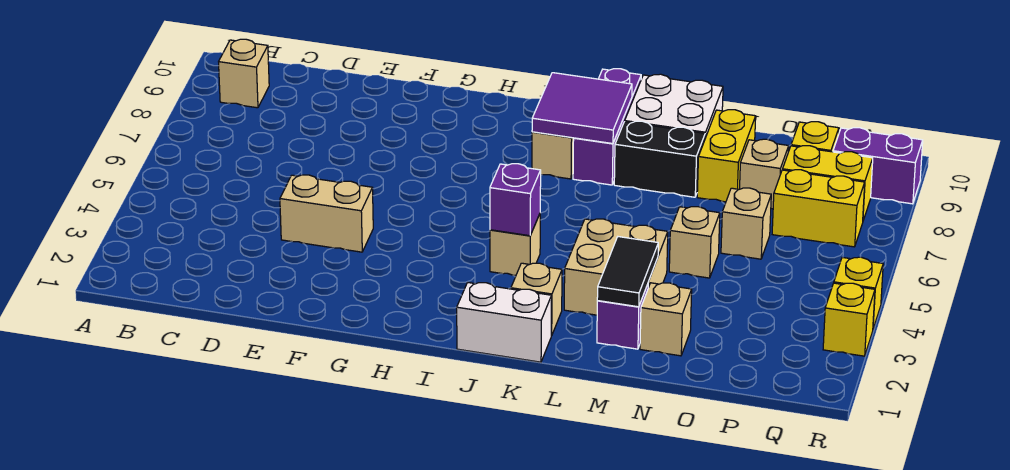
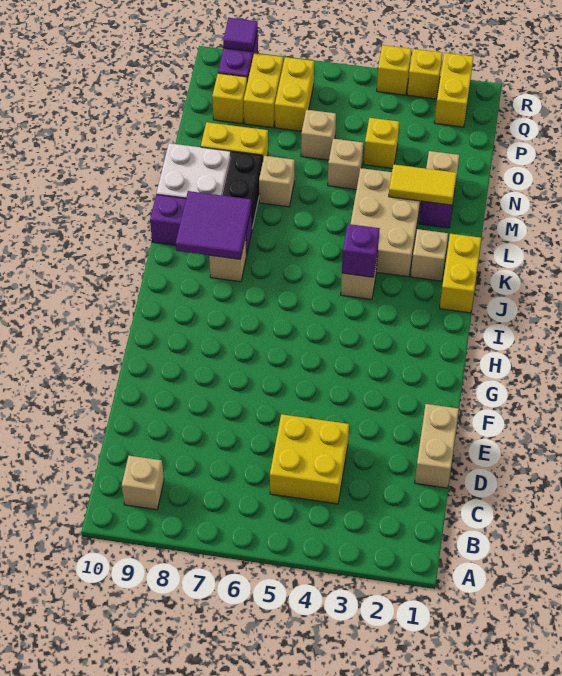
none -> yellow 2x2 brick [270,414,349,504]
tan 1x2 brick [280,175,373,252] -> tan 1x2 brick moved to [415,404,459,488]
white 1x2 brick [457,283,552,362] -> yellow 1x2 brick [440,234,481,313]
tan 2x2 brick [564,219,668,315] -> tan 2x3 brick [351,168,421,277]
black 1x2 tile [597,237,658,307] -> yellow 1x2 tile [389,165,457,205]
none -> yellow 1x1 brick [364,118,399,168]
tan 1x1 brick [740,139,789,209] -> tan 1x1 brick moved to [259,156,295,207]
none -> yellow 1x2 brick [434,53,474,127]
none -> purple 1x1 tile [223,18,258,52]

